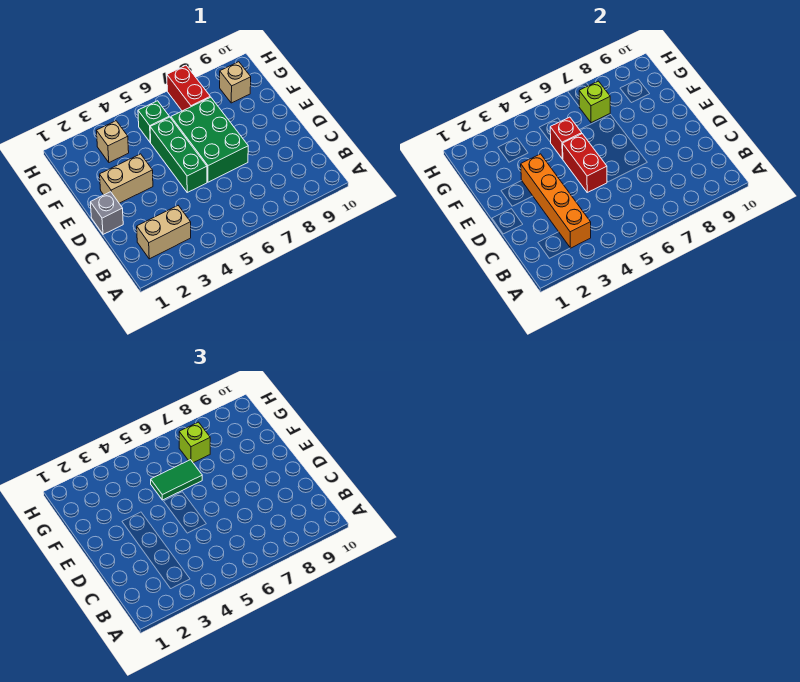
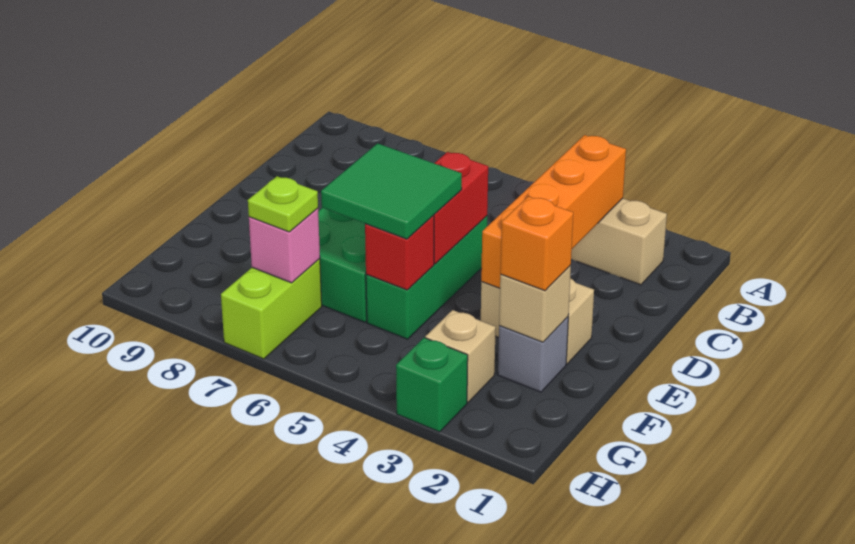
grey 1x1 brick [90,192,123,234] -> grey 1x1 brick moved to [498,317,568,392]
none -> orange 1x1 brick [500,196,573,291]
green 1x2 tile [151,460,202,500] -> green 2x2 tile [321,143,462,239]
green 1x1 brick [138,101,169,142] -> green 1x1 brick moved to [396,338,468,432]
red 1x2 brick [167,65,210,111] -> lime 1x2 brick [221,259,322,359]
lime 1x1 brick [579,81,610,123] -> pink 1x1 brick [249,208,320,283]
lime 1x1 brick [179,422,210,463] -> lime 1x1 plate [248,176,318,232]
tan 1x1 brick [220,62,251,103] -> tan 1x1 brick moved to [499,265,571,342]

